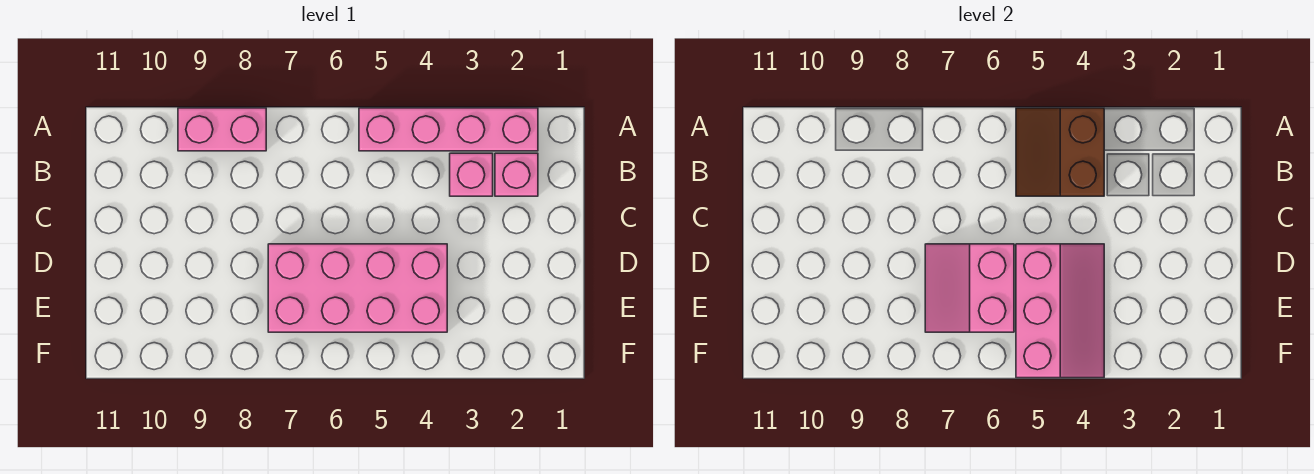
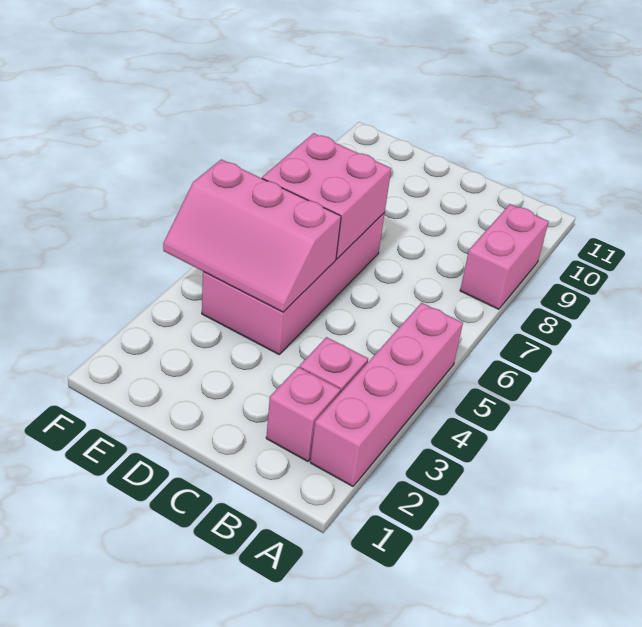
brown 2x2 slope [1016,108,1104,196] -> none
pink 2x2 slope [925,244,1014,332] -> pink 2x2 brick [262,133,391,259]

